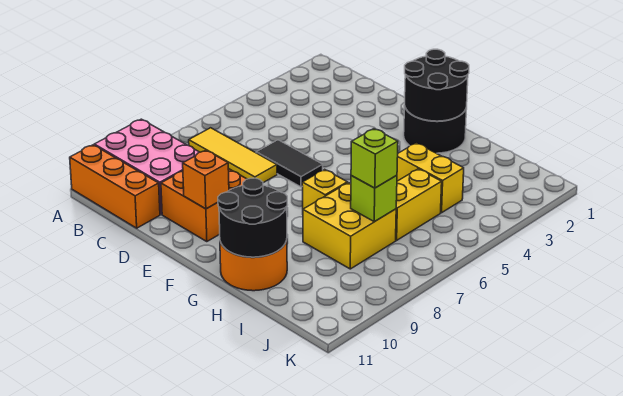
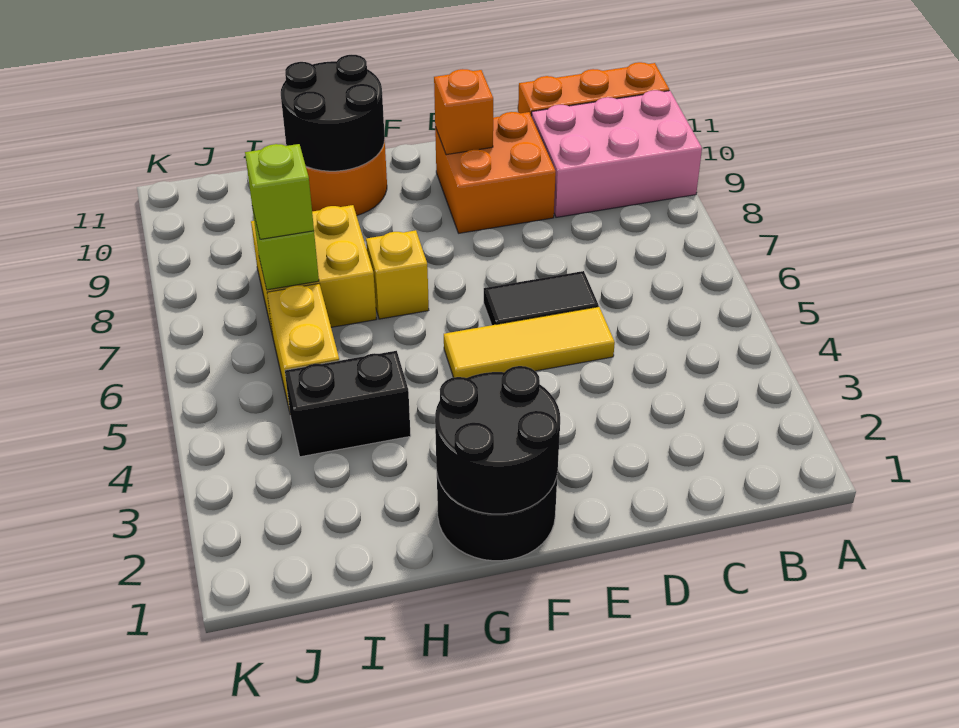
yellow 1x3 tile [189,128,277,183] -> yellow 1x3 tile moved to [444,307,615,378]
yellow 1x2 brick [397,143,464,213] -> black 1x2 brick [285,351,411,457]

